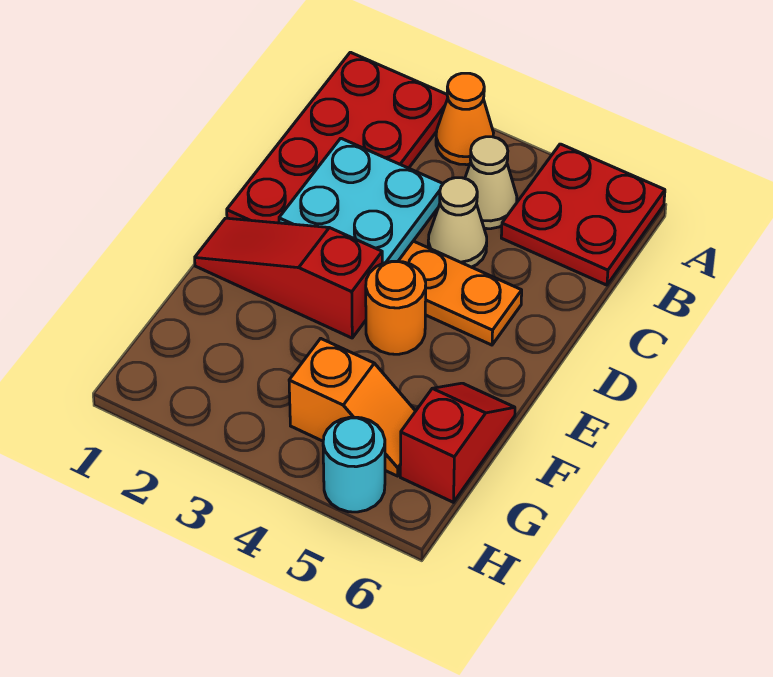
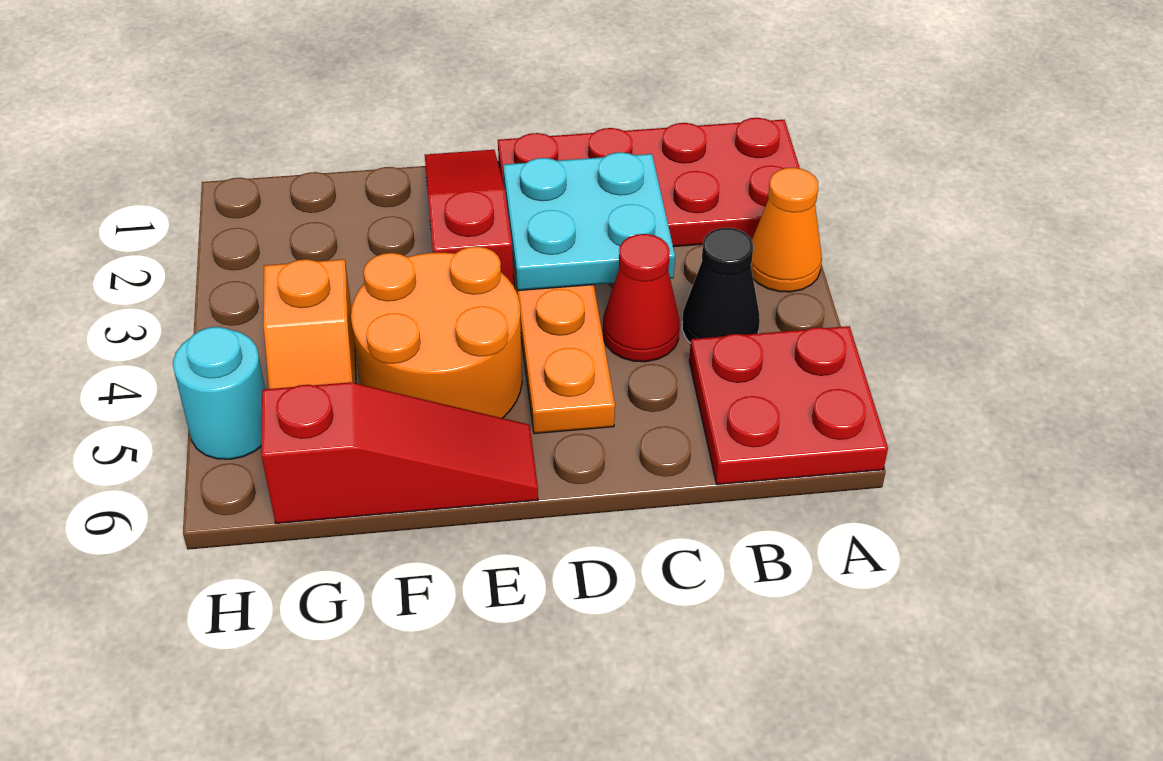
tan 1x1 cone [465,137,517,229] -> black 1x1 cone [682,228,760,343]
tan 1x1 cone [428,178,487,267] -> red 1x1 cone [603,234,679,362]
orange 1x1 round brick [366,261,426,354] -> orange 2x2 round brick [351,247,522,418]
red 1x2 slope [400,383,515,502] -> red 1x3 slope [261,382,538,523]

